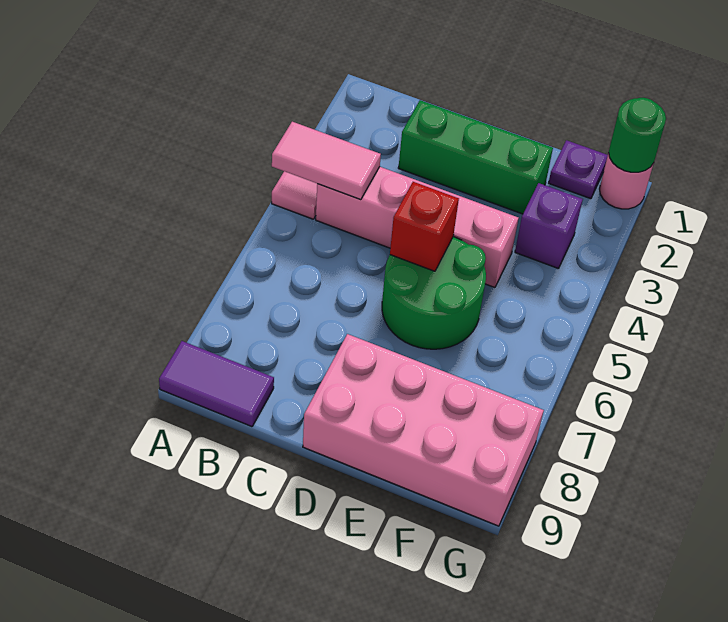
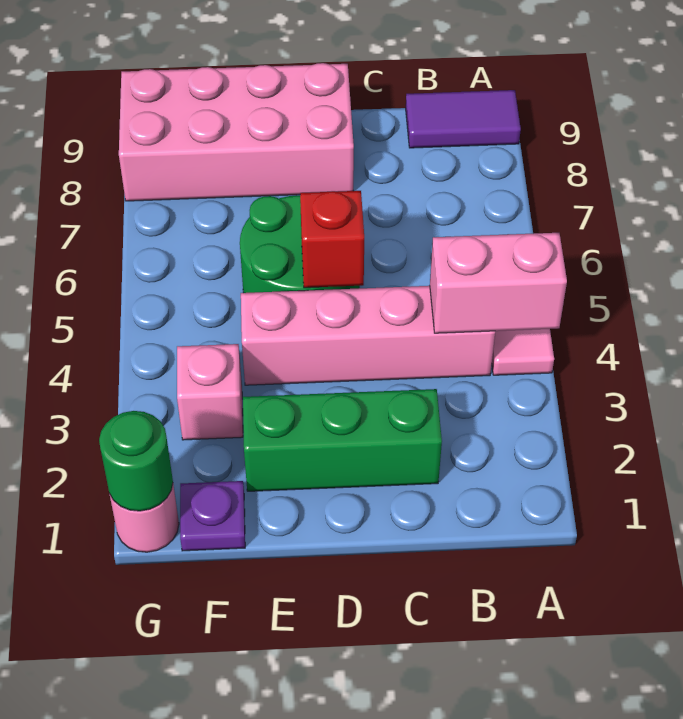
pink 1x2 tile [272,122,381,200] -> pink 1x2 brick [430,233,567,333]
purple 1x1 brick [515,183,583,269] -> pink 1x1 brick [177,344,243,440]

